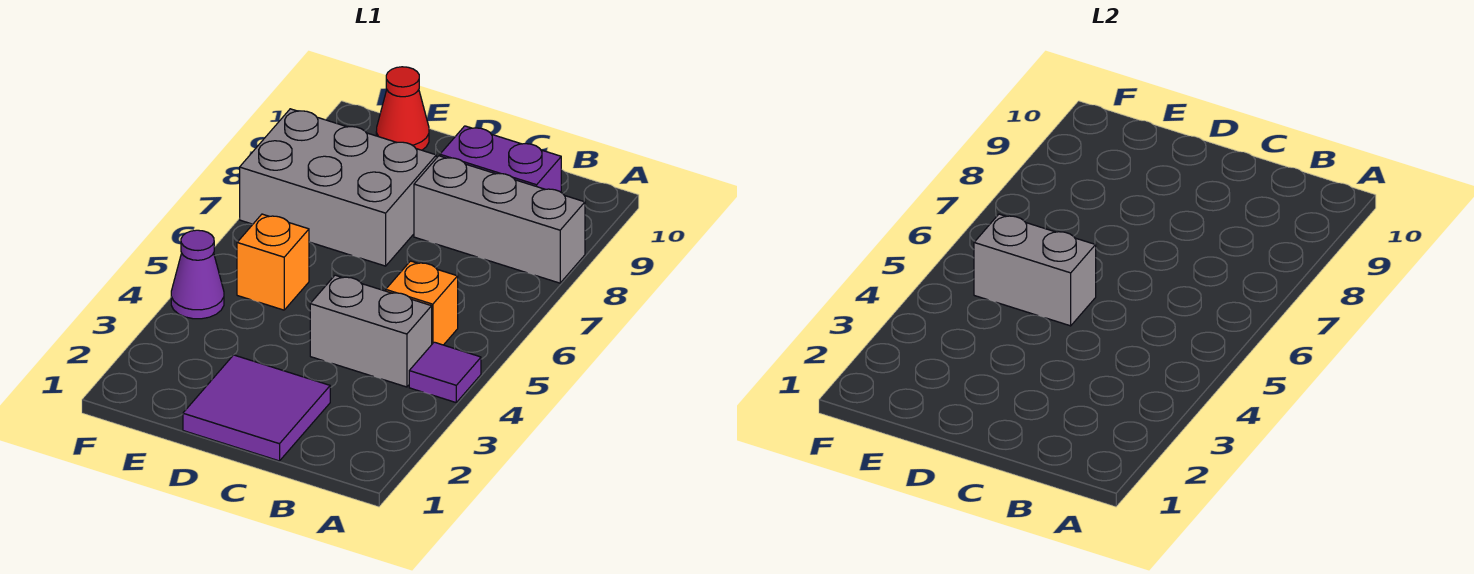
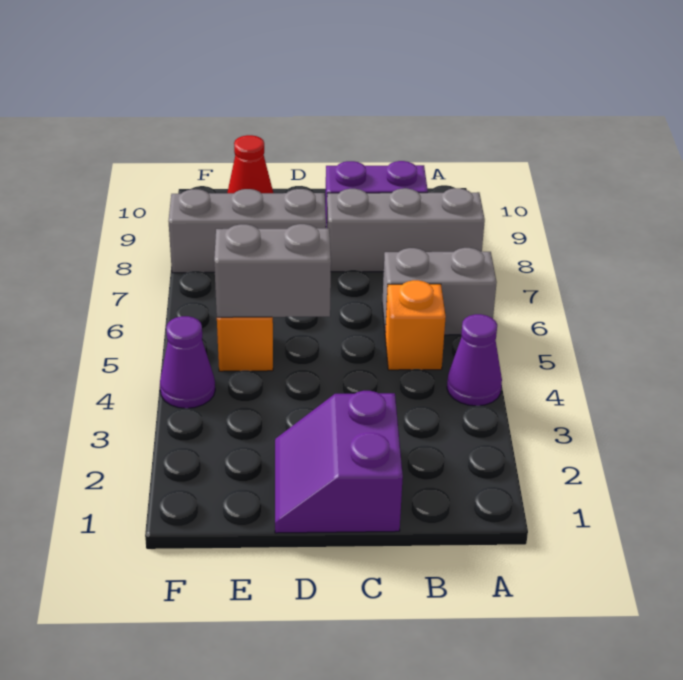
purple 1x1 tile [409,342,481,402] -> purple 1x1 cone [447,314,502,406]
grey 1x2 brick [310,275,432,387] -> grey 1x2 brick moved to [382,248,497,335]
purple 2x2 tile [183,355,330,461] -> purple 2x2 slope [275,391,403,533]
grey 2x3 brick [240,109,436,266] -> grey 1x3 brick [168,189,326,273]

